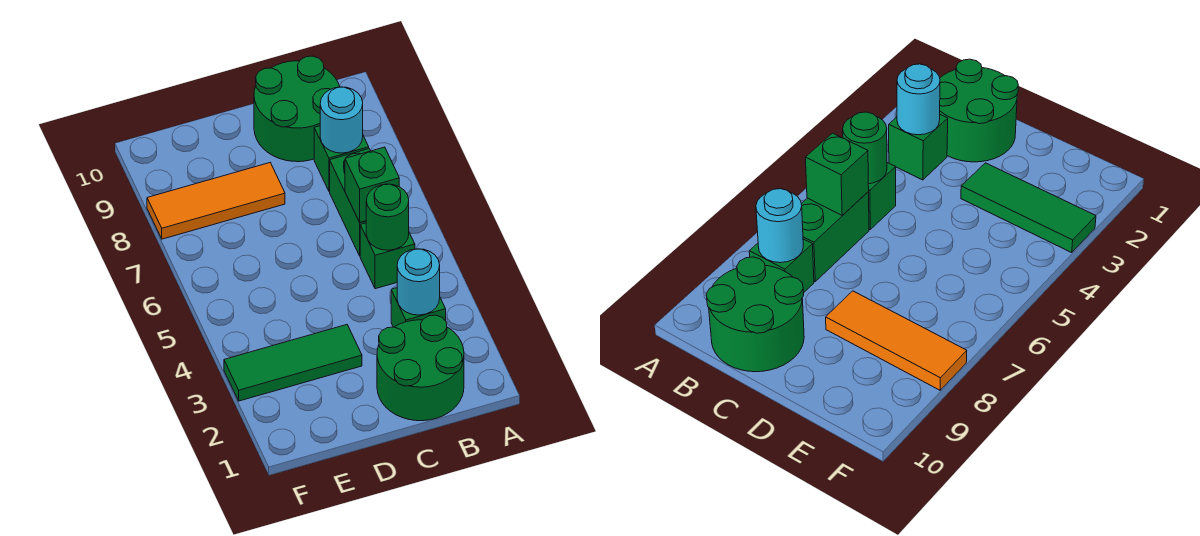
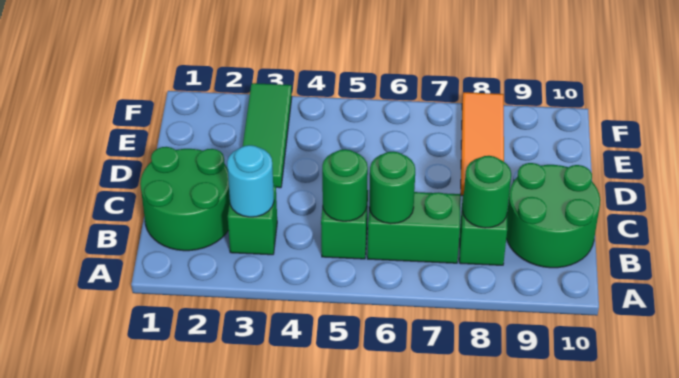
green 1x1 brick [345,147,399,223] -> green 1x1 round brick [369,152,415,224]
cyan 1x1 round brick [320,87,363,153] -> green 1x1 round brick [463,156,511,228]

